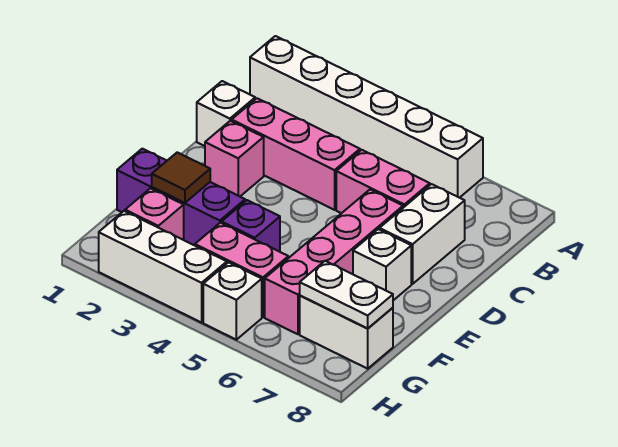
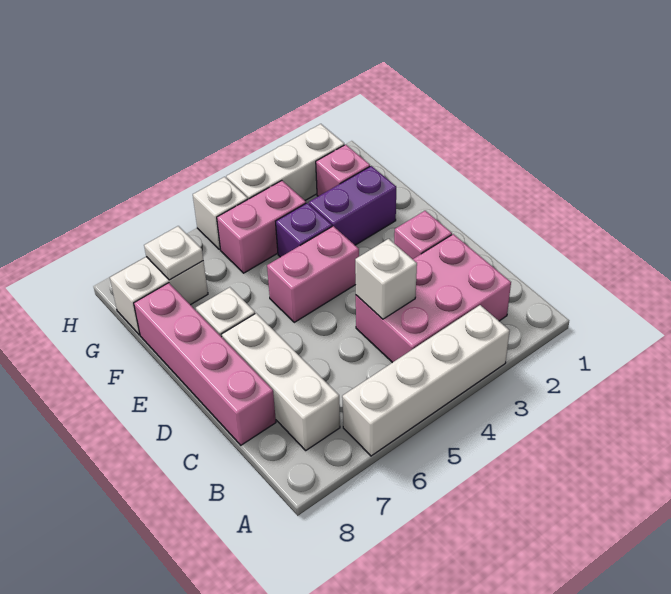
white 1x6 brick [250,36,483,198] -> white 1x4 brick [342,305,510,456]
white 1x1 brick [197,81,255,146] -> white 1x1 brick moved to [355,239,417,319]
pink 1x3 brick [232,98,360,210] -> pink 2x3 brick [356,234,511,363]
pink 1x2 brick [336,150,430,213] -> pink 1x2 brick moved to [267,226,359,322]
white 1x2 brick [379,184,465,284] -> white 1x3 brick [222,313,340,450]
pink 1x4 brick [265,190,403,334] -> pink 1x4 brick moved to [134,283,276,445]
purple 1x3 brick [117,149,245,245] -> purple 1x2 brick [309,166,396,245]
brown 1x1 tile [152,152,210,203] -> none
white 1x2 plate [300,261,393,329] -> white 1x1 plate [144,226,203,280]

